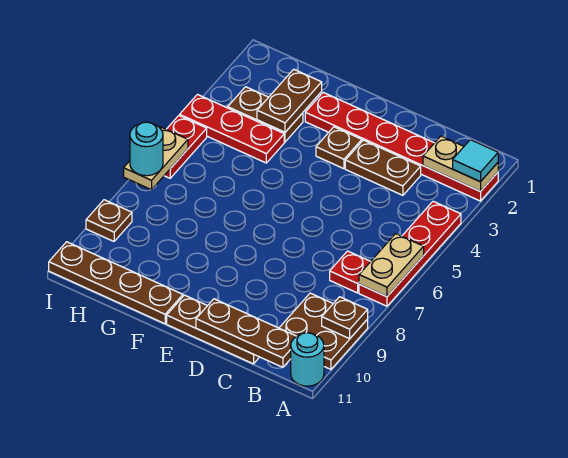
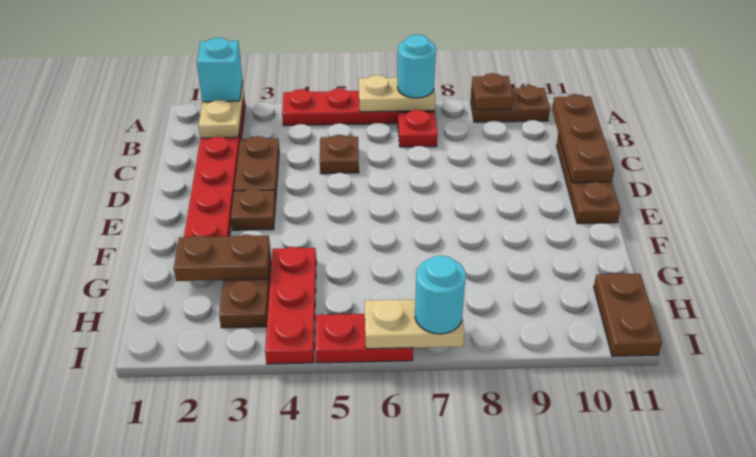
cyan 1x1 tile [453,140,498,182] -> cyan 1x1 brick [197,38,243,102]
brown 2x2 plate [279,293,368,369] -> brown 1x2 plate [471,85,550,122]
cyan 1x1 round brick [291,333,324,386] -> cyan 1x1 round brick moved to [397,35,436,98]
brown 1x4 plate [49,242,183,324] -> brown 1x2 plate [594,273,662,356]
brown 1x1 plate [86,200,132,241] -> brown 1x1 plate moved to [320,135,359,174]

